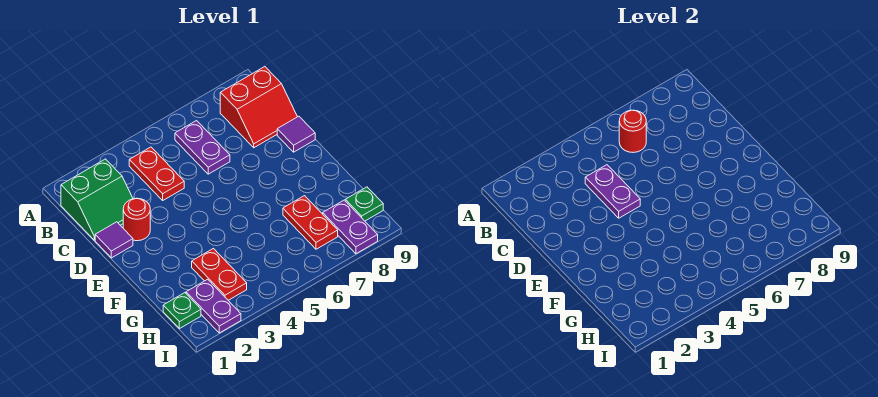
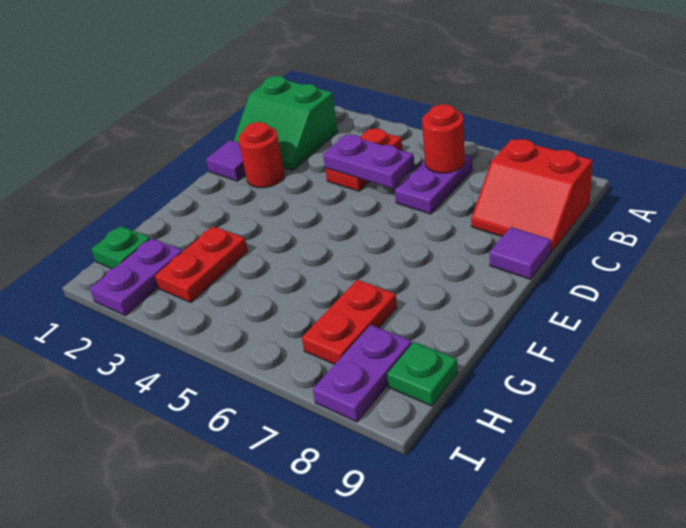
purple 1x2 plate [585,165,640,218] -> purple 1x2 plate turned to [323,135,415,189]

